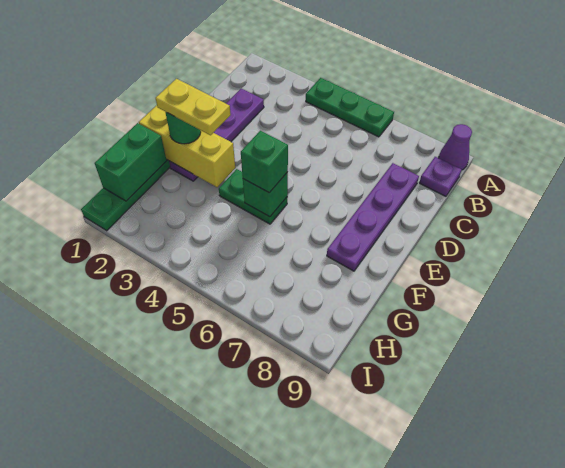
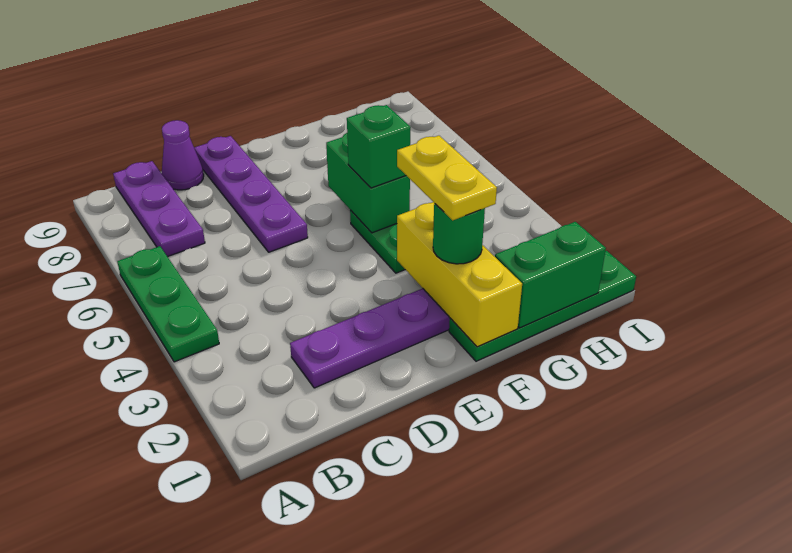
purple 1x1 cone [439,124,472,170] -> purple 1x1 cone moved to [162,120,204,190]
purple 1x1 plate [419,157,462,196] -> purple 1x3 plate [113,161,205,257]
purple 1x4 plate [327,163,419,271] -> purple 1x4 plate turned to [194,136,308,252]
green 1x1 brick [243,172,288,217] -> green 1x2 brick [326,133,410,233]

